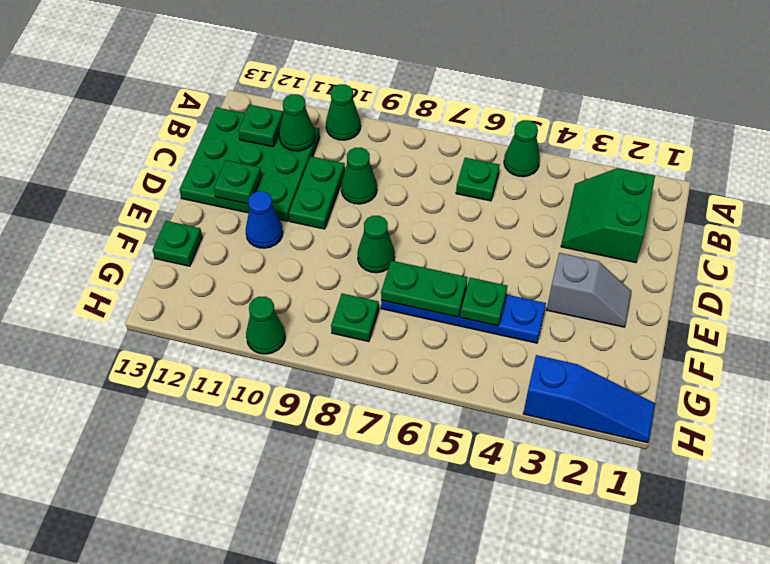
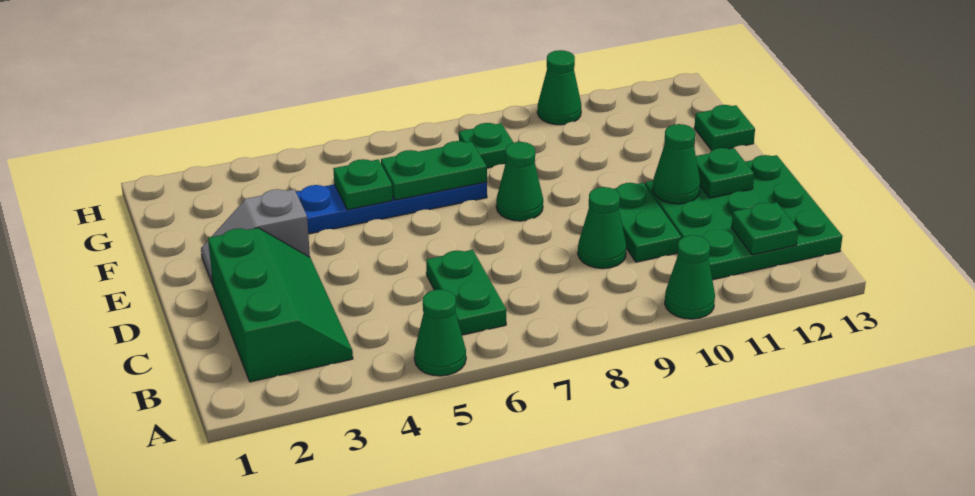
green 2x2 slope [561,168,655,263] -> green 2x3 slope [208,228,353,382]
green 1x1 plate [456,158,499,201] -> green 1x2 plate [426,250,506,335]
green 1x1 cone [279,94,315,151] -> green 1x1 cone moved to [653,124,700,204]
blue 1x1 cone [246,191,283,248] -> none
blue 1x3 slope [523,355,655,443] -> none

